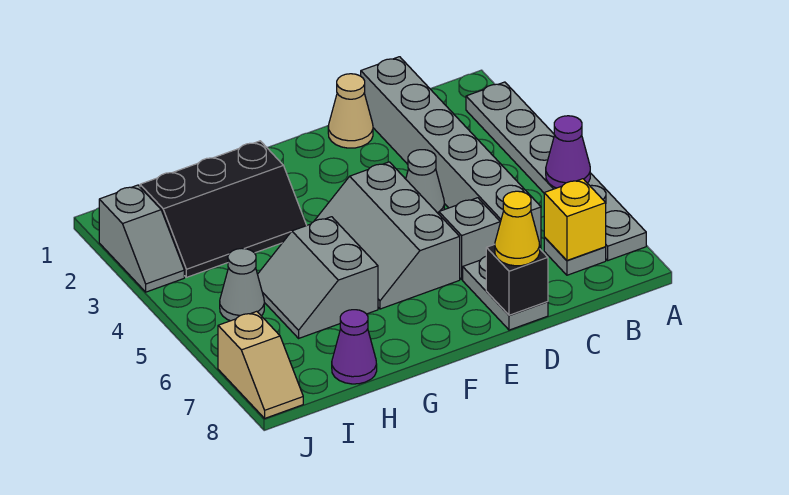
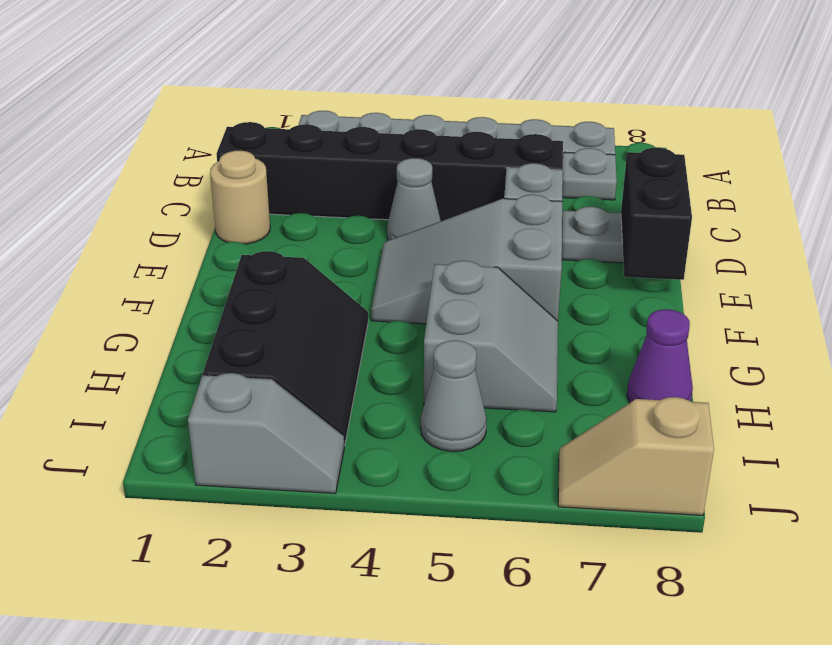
purple 1x1 cone [546,116,590,188] -> none
yellow 1x1 brick [544,179,606,260] -> none
grey 1x6 brick [361,57,541,250] -> black 1x6 brick [217,122,563,221]
tan 1x1 cone [328,74,373,148] -> tan 1x1 round brick [210,151,270,244]
black 1x1 brick [486,244,548,315] -> black 1x2 brick [621,148,692,280]
yellow 1x1 cone [495,191,540,266] -> none
grey 2x3 slope [315,162,460,309] -> grey 2x3 slope turned to [371,195,562,324]
grey 2x2 slope [258,217,378,338] -> grey 2x2 slope turned to [424,261,558,412]
tan 1x2 slope [218,311,303,418] -> tan 1x2 slope turned to [558,397,714,515]

